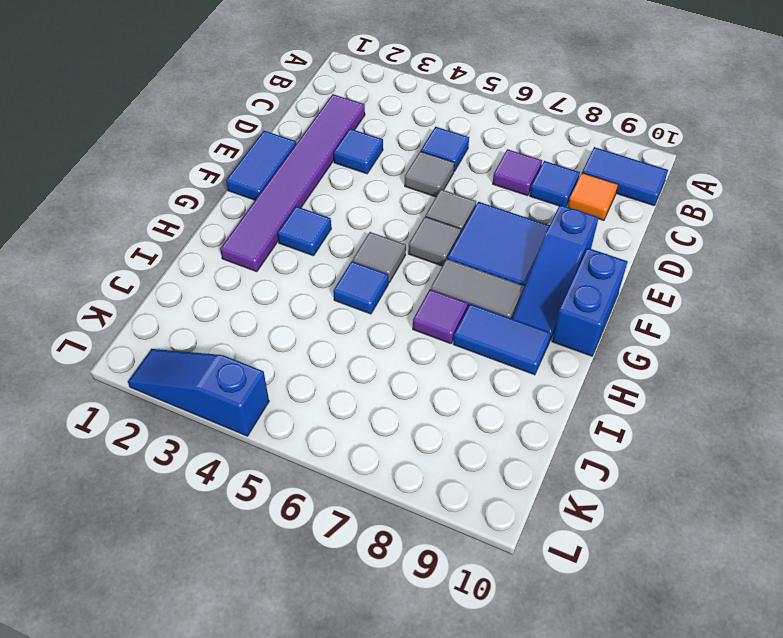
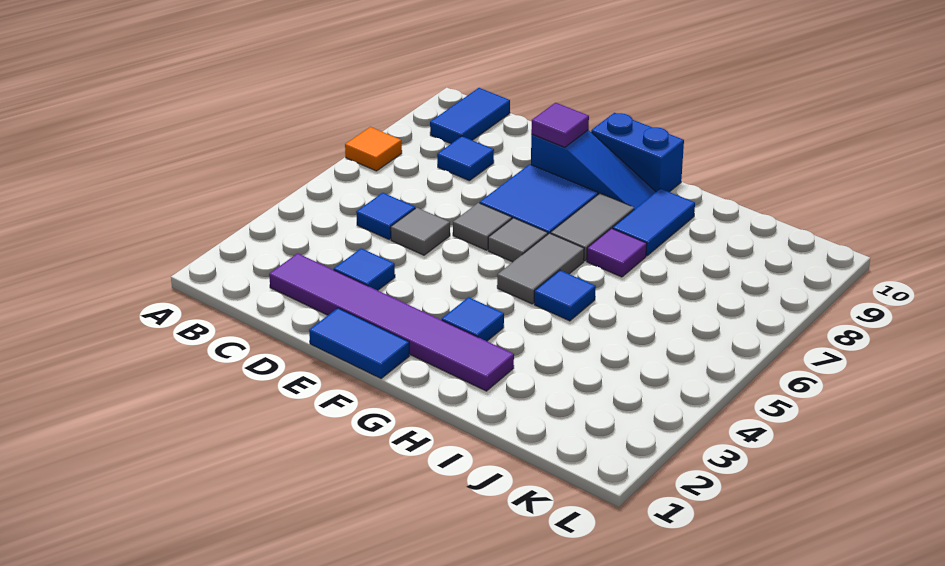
purple 1x1 tile [493,149,542,196] -> purple 1x1 tile moved to [531,103,589,147]
orange 1x1 tile [568,173,618,220] -> orange 1x1 tile moved to [345,127,402,171]
grey 1x1 tile [352,232,406,283] -> grey 1x2 tile [497,233,584,304]
blue 1x3 slope [128,349,269,436] -> none

